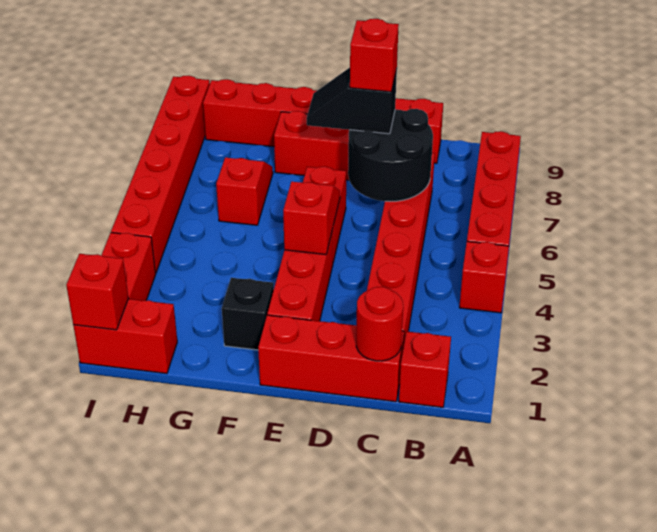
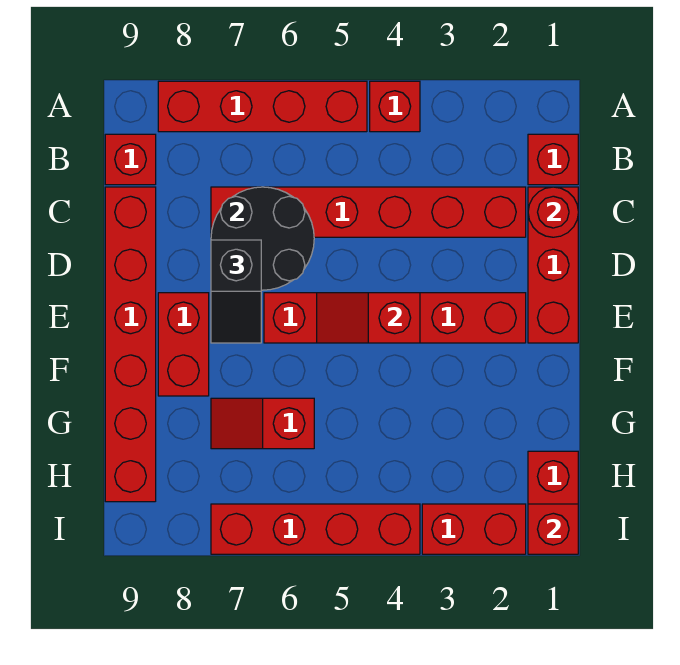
red 1x1 brick [350,19,399,92] -> red 1x1 brick moved to [105,134,156,185]
black 1x1 brick [222,278,274,350] -> none
red 1x6 brick [111,76,210,273] -> red 1x4 brick [211,504,420,554]

